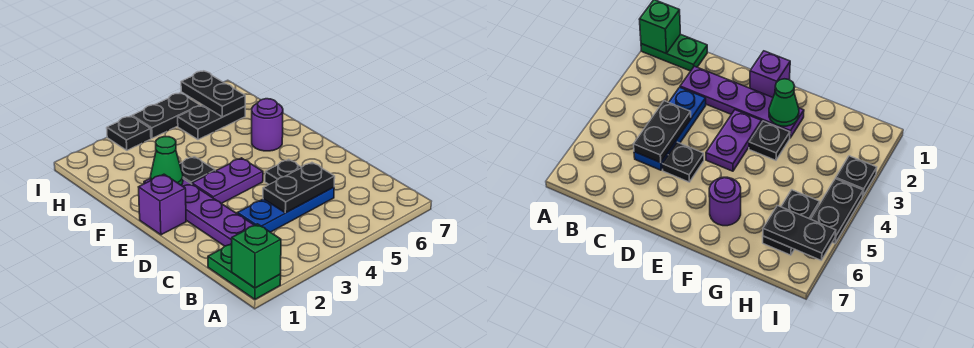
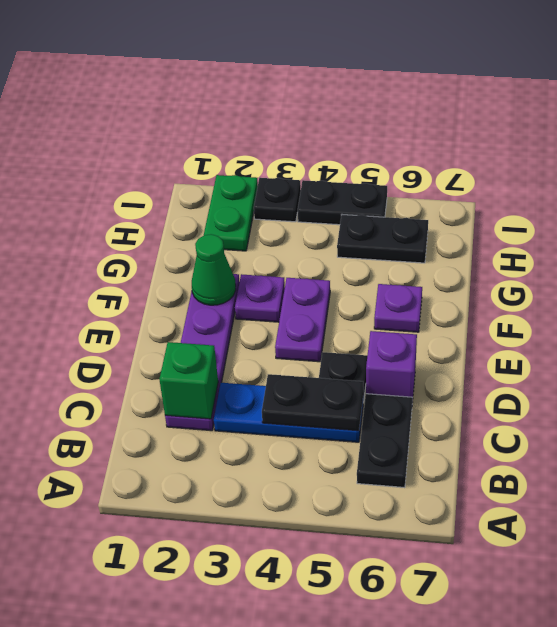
green 1x2 plate [208,244,281,299] -> green 1x2 plate moved to [204,175,258,251]
green 1x1 brick [232,224,281,288] -> green 1x1 brick moved to [159,342,218,419]
purple 1x1 brick [139,174,186,235] -> purple 1x1 brick moved to [366,331,417,402]
purple 1x2 plate [192,158,263,204] -> purple 1x2 plate turned to [275,278,330,362]
black 1x1 plate [180,157,215,184] -> purple 1x1 plate [235,274,285,322]
purple 1x1 round brick [252,99,283,151] -> purple 1x1 plate [374,284,422,332]
black 1x2 plate [181,71,245,117] -> black 1x2 plate moved to [357,394,412,488]

